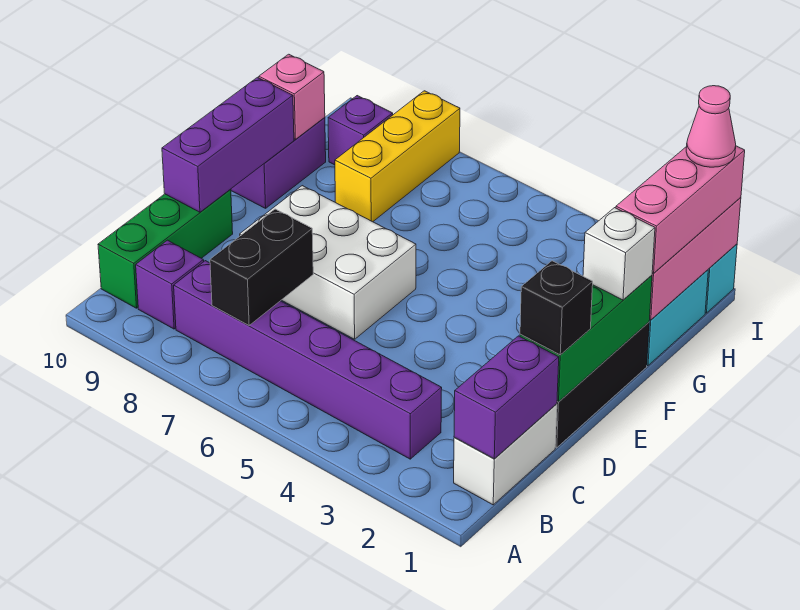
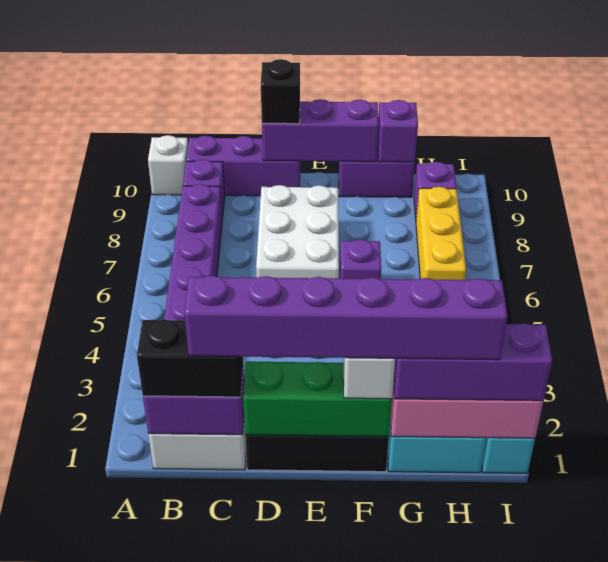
none -> white 1x1 brick [148,135,188,195]
black 1x2 brick [210,209,313,326] -> black 1x2 brick moved to [137,319,243,397]
green 1x3 brick [98,189,233,308] -> purple 1x3 brick [186,136,300,196]
none -> purple 1x6 brick [184,276,508,360]
black 1x1 brick [520,261,593,355] -> black 1x1 brick moved to [261,59,300,124]
none -> purple 1x1 brick [340,239,381,279]
pink 1x3 brick [616,146,745,273] -> purple 1x3 brick [393,323,552,401]
yellow 1x3 brick [335,91,460,222] -> yellow 1x3 brick turned to [416,187,466,280]
pink 1x1 brick [259,54,325,139] -> purple 1x1 brick [377,100,418,162]
pink 1x1 cone [686,86,736,167] -> none

